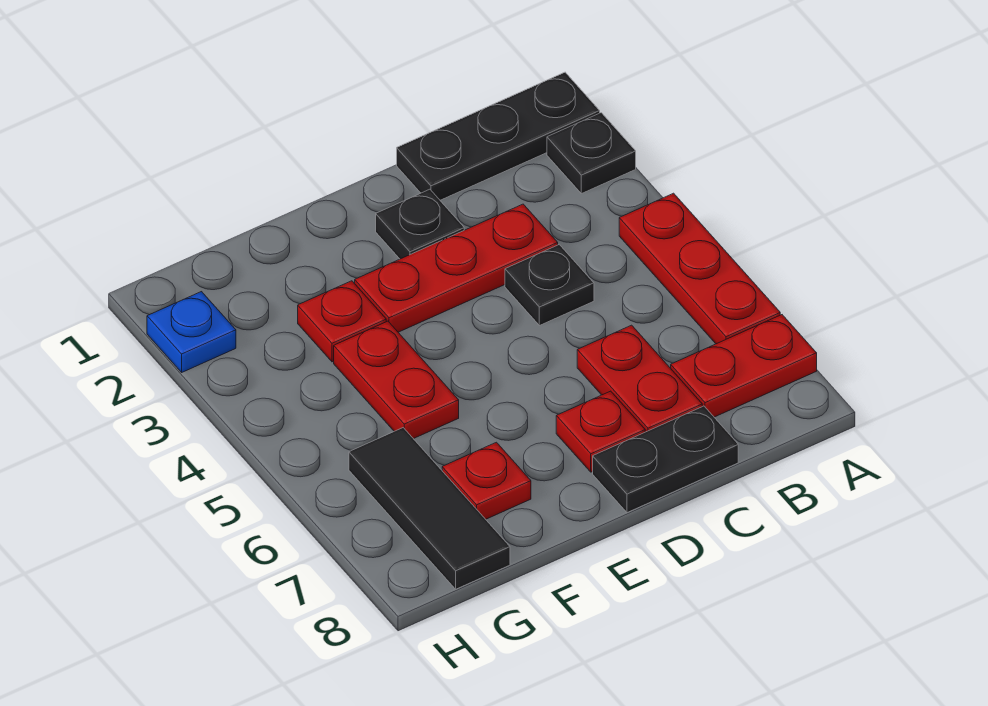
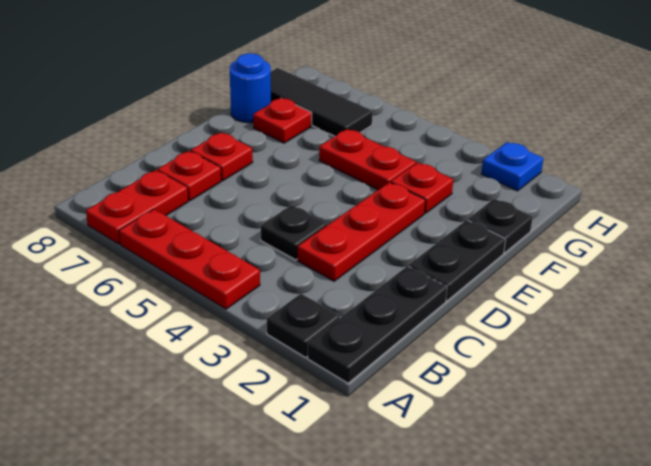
red 1x2 plate [577,325,702,432] -> red 1x1 plate [158,151,221,201]
black 1x2 plate [593,406,738,513] -> black 1x2 plate moved to [409,220,506,301]
black 1x1 plate [376,189,464,259] -> black 1x1 plate moved to [468,199,533,253]
none -> blue 1x1 round brick [230,53,271,123]

